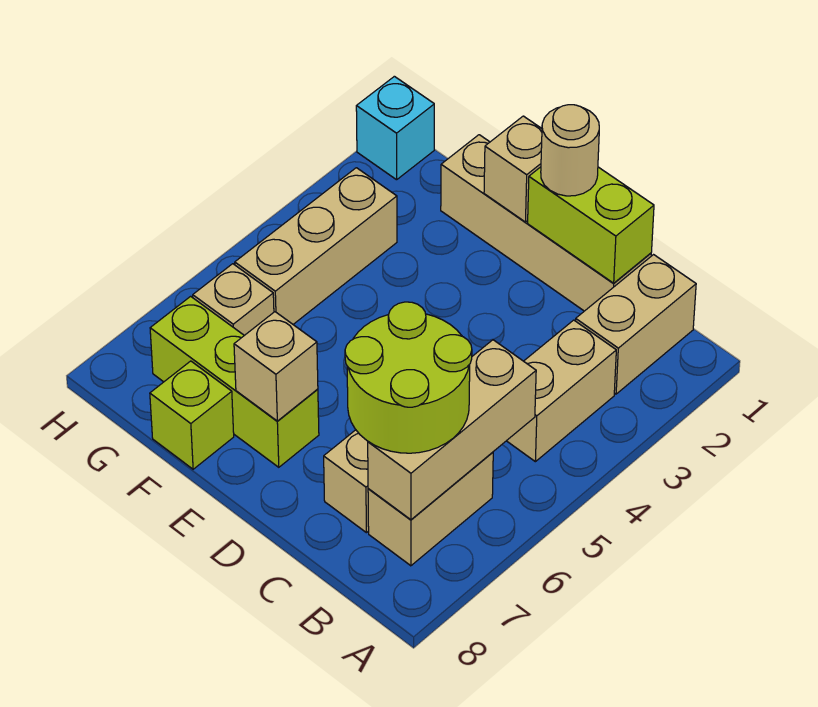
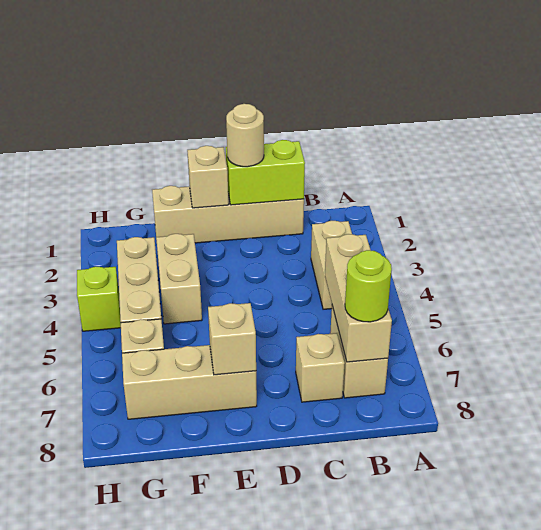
tan 1x2 brick [576,255,696,394] -> tan 1x2 brick moved to [156,234,202,324]
lime 2x2 round brick [345,302,472,453] -> lime 1x1 round brick [345,250,392,322]
lime 1x3 brick [150,296,319,467] -> tan 1x3 brick [122,345,257,419]
lime 1x1 brick [150,361,234,469] -> lime 1x1 brick moved to [77,267,121,331]
cyan 1x1 brick [356,76,434,180] -> none

